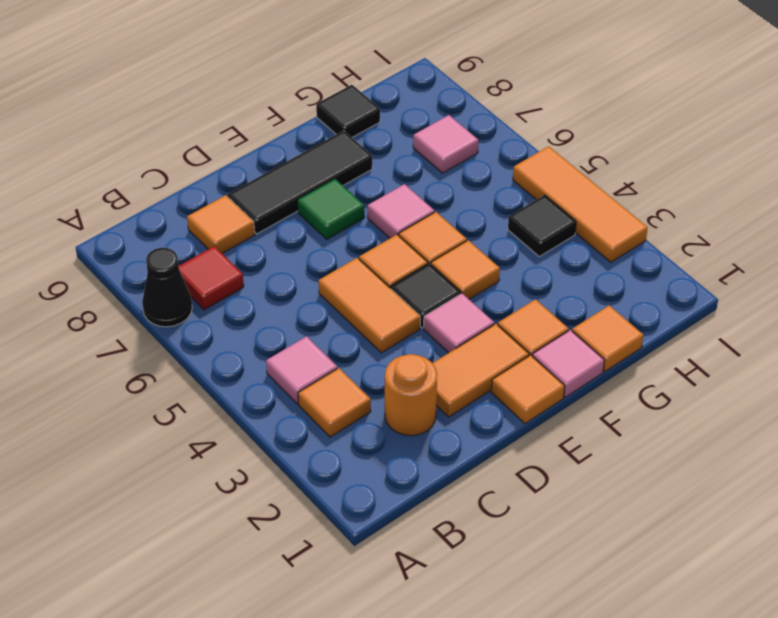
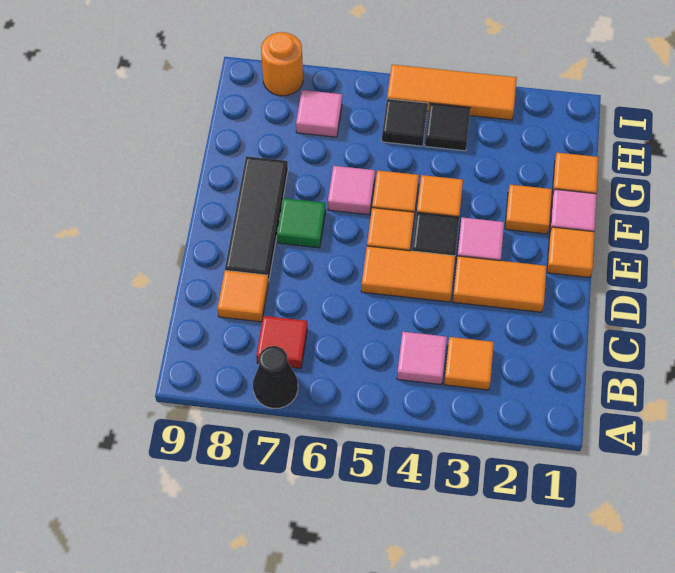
orange 1x1 round brick [385,354,437,436] -> orange 1x1 round brick moved to [261,32,303,96]
orange 1x2 tile [433,324,529,417] -> orange 1x2 tile turned to [452,256,547,312]
black 1x1 tile [316,85,380,137] -> black 1x1 tile moved to [382,99,428,146]

